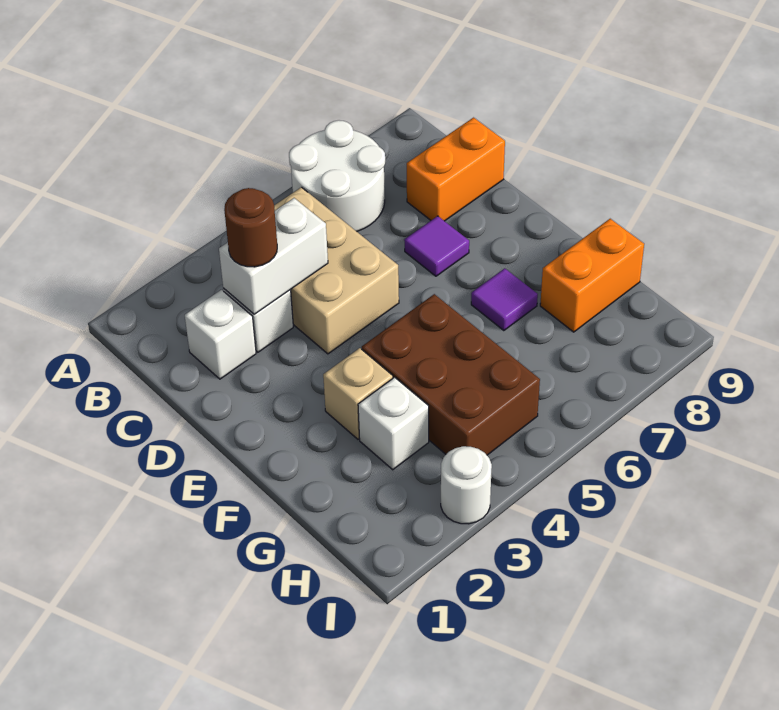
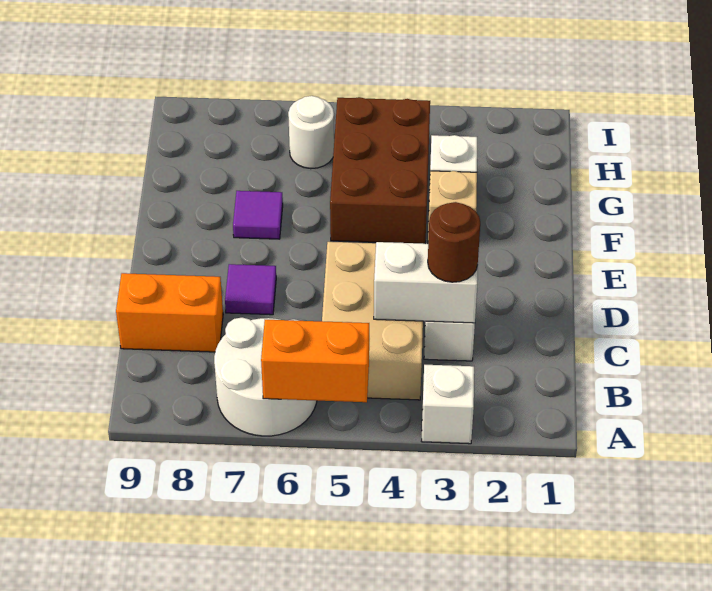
white 1x1 brick [185,290,256,379] -> white 1x1 brick moved to [422,365,474,444]
orange 1x2 brick [540,219,644,332] -> orange 1x2 brick moved to [261,320,369,402]
white 1x1 round brick [441,446,492,524] -> white 1x1 round brick moved to [288,96,334,169]

